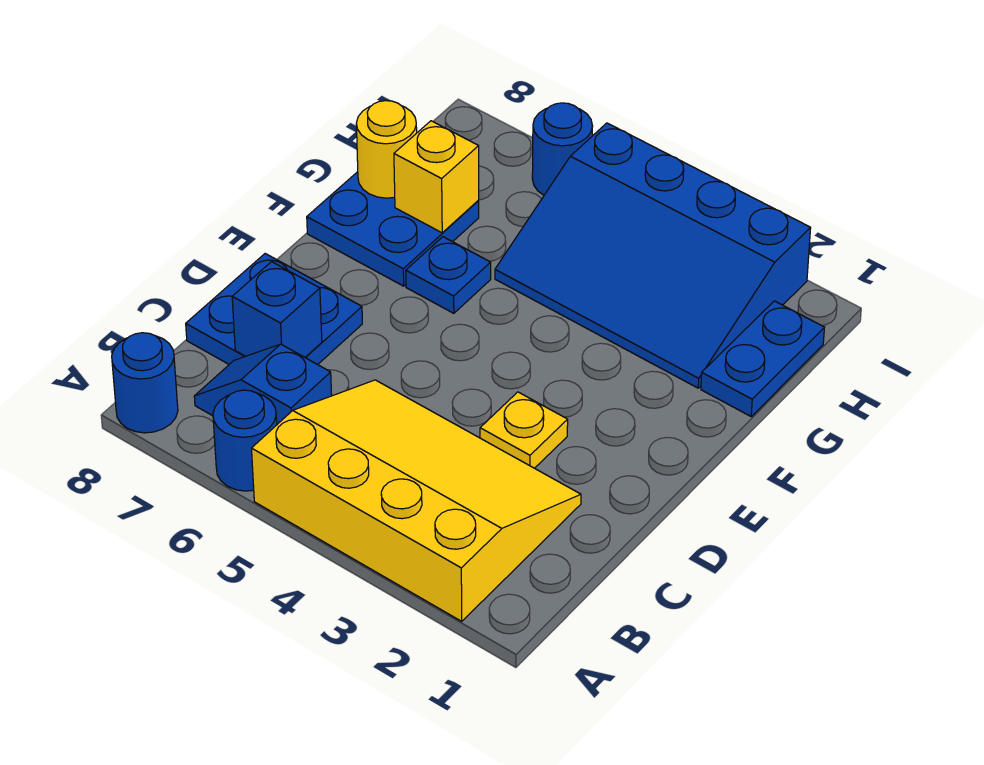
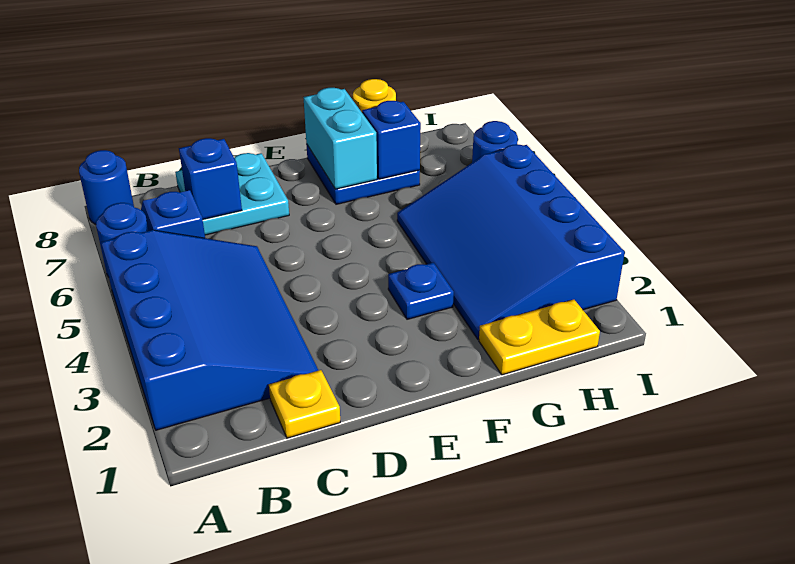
yellow 3x4 slope [252,380,581,621] -> blue 3x4 slope [101,230,318,430]
blue 2x2 plate [186,254,362,365] -> cyan 2x2 plate [175,153,289,235]
yellow 1x1 plate [480,392,568,468] -> yellow 1x1 plate moved to [269,370,340,438]
blue 1x1 plate [406,237,491,313] -> blue 1x1 plate moved to [388,263,454,319]
none -> cyan 1x2 brick [304,88,377,189]
blue 1x2 plate [701,301,824,416] -> yellow 1x2 plate [479,300,600,375]
yellow 1x1 brick [394,121,479,233] -> blue 1x1 brick [362,101,421,179]

